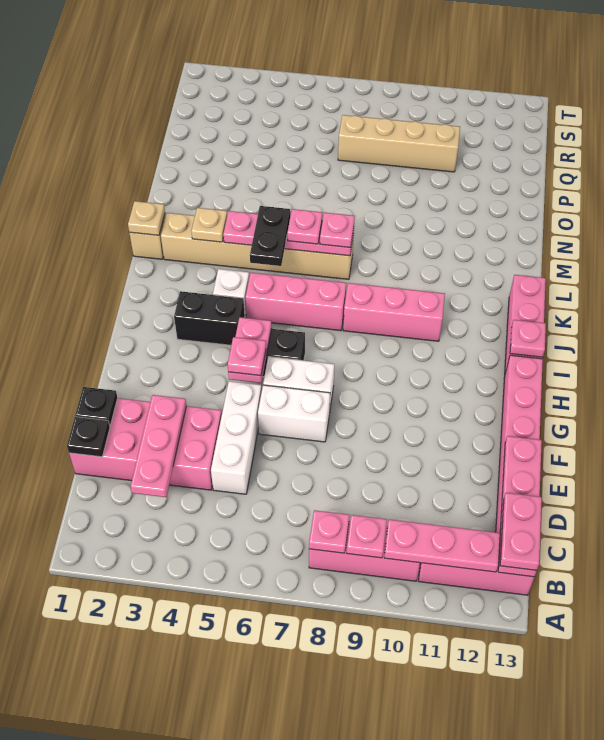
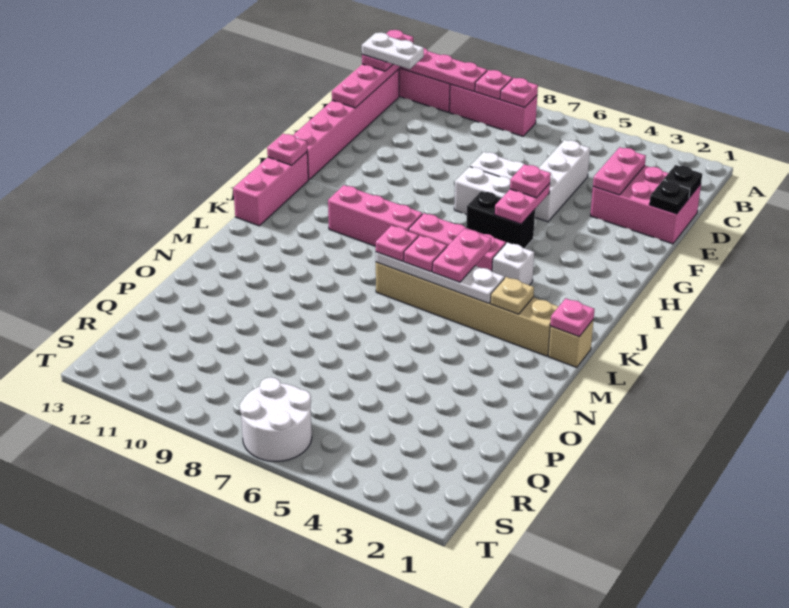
pink 1x3 plate [131,395,186,497] -> pink 1x2 plate [593,147,646,195]
none -> white 1x2 plate [362,33,424,69]
pink 2x4 brick [69,398,222,490] -> pink 2x3 brick [590,166,701,244]
black 1x2 brick [174,291,245,345] -> none
black 1x2 plate [250,206,290,266] -> pink 1x2 plate [432,229,491,282]
tan 1x1 plate [128,201,165,235] -> pink 1x1 plate [550,298,595,337]
pink 1x4 plate [223,211,354,256] -> white 1x4 plate [376,252,504,303]
tan 1x4 brick [338,115,460,172] -> none
none -> white 2x2 round brick [240,377,312,461]

